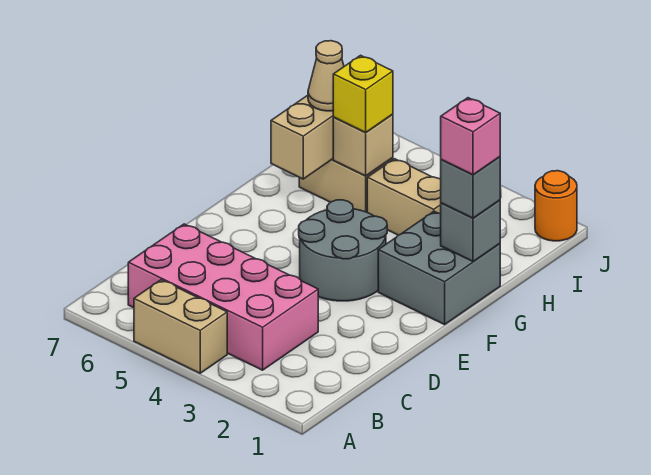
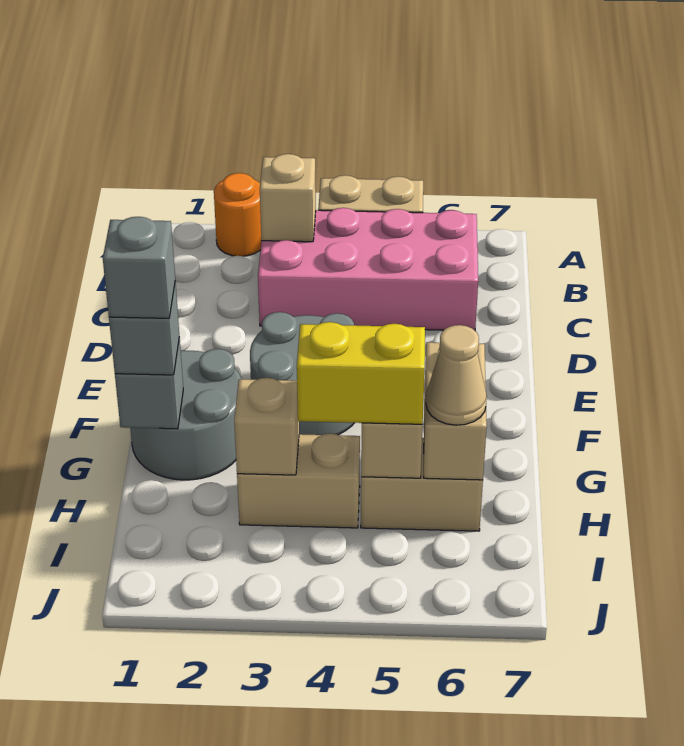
none -> tan 1x1 brick [260,154,316,242]
grey 2x2 brick [378,211,500,325] -> grey 2x2 round brick [130,349,241,480]
pink 1x1 brick [441,98,500,175] -> grey 1x1 brick [103,217,175,318]
none -> tan 1x1 brick [234,378,299,475]
yellow 1x1 brick [333,55,393,133] -> yellow 1x2 brick [297,322,425,424]
orange 1x1 round brick [535,171,577,241] -> orange 1x1 round brick moved to [214,173,261,256]

